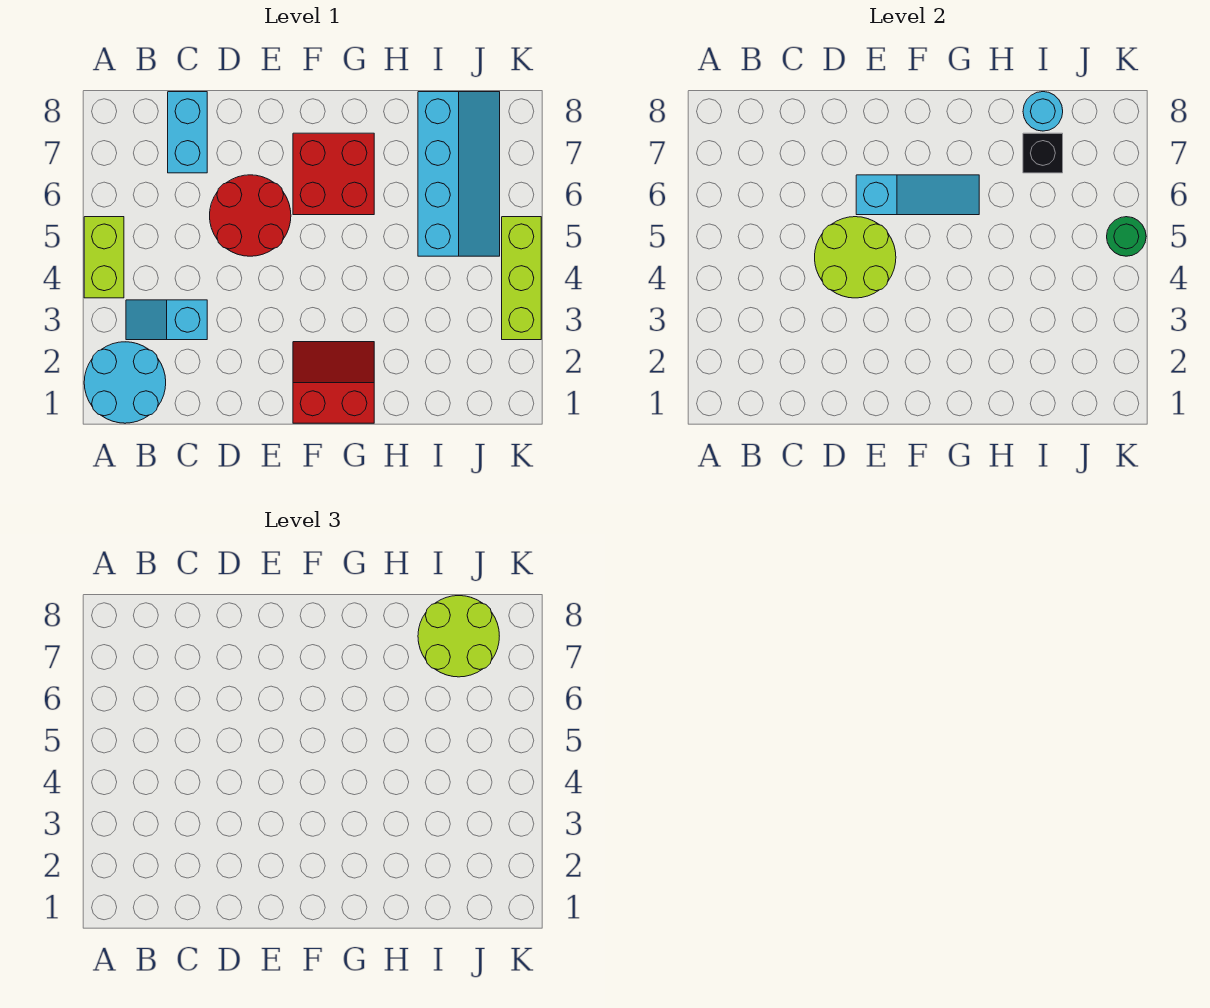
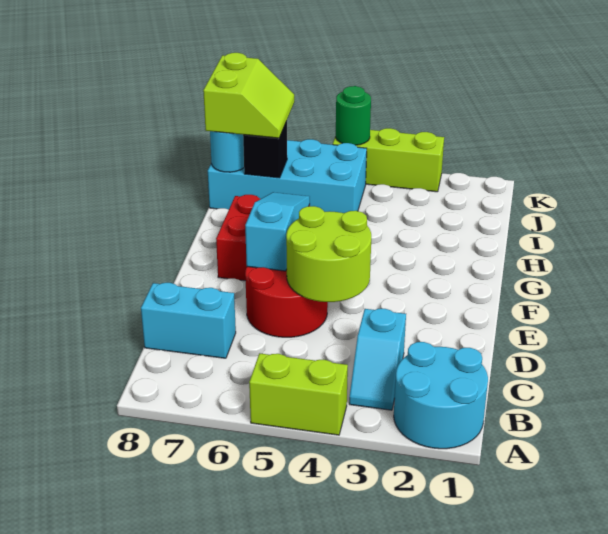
red 2x2 slope [293,342,374,423] -> none
cyan 2x4 slope [418,92,500,256] -> cyan 2x4 brick [208,139,367,213]
lime 2x2 round brick [418,596,499,677] -> lime 2x2 slope [203,53,294,138]

